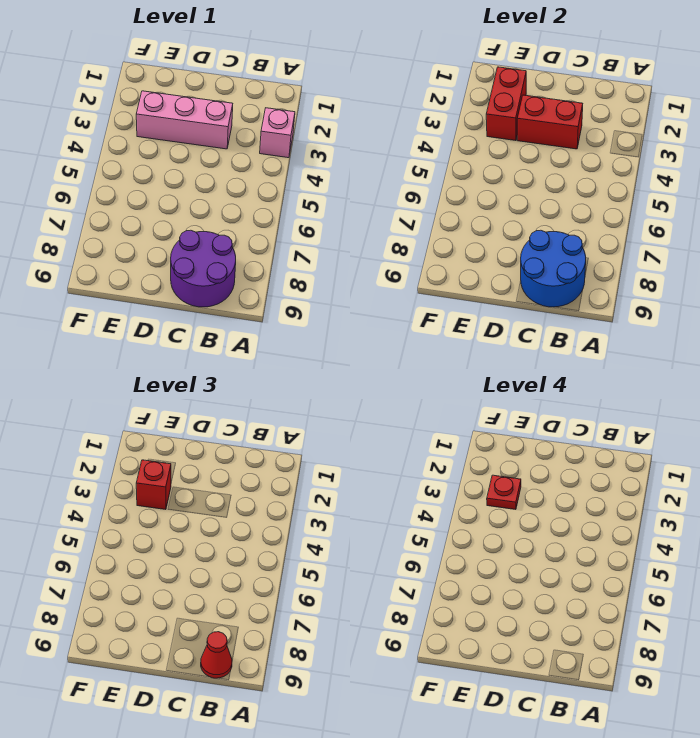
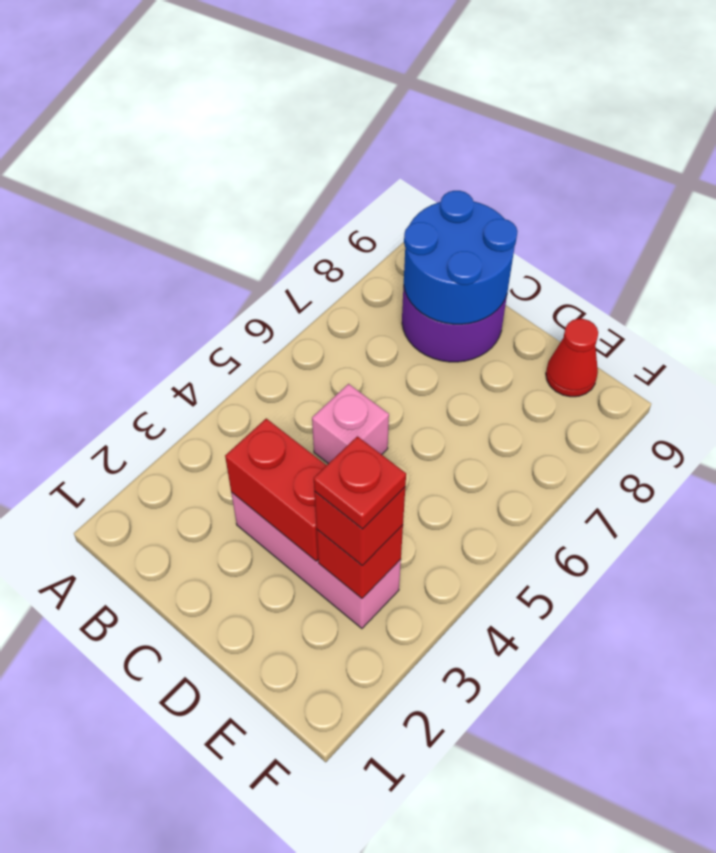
pink 1x1 brick [260,108,295,158] -> pink 1x1 brick moved to [312,384,389,464]
red 1x1 cone [201,632,232,678] -> red 1x1 cone moved to [546,319,598,397]
red 1x2 brick [486,67,526,141] -> red 1x1 brick [317,525,403,598]

